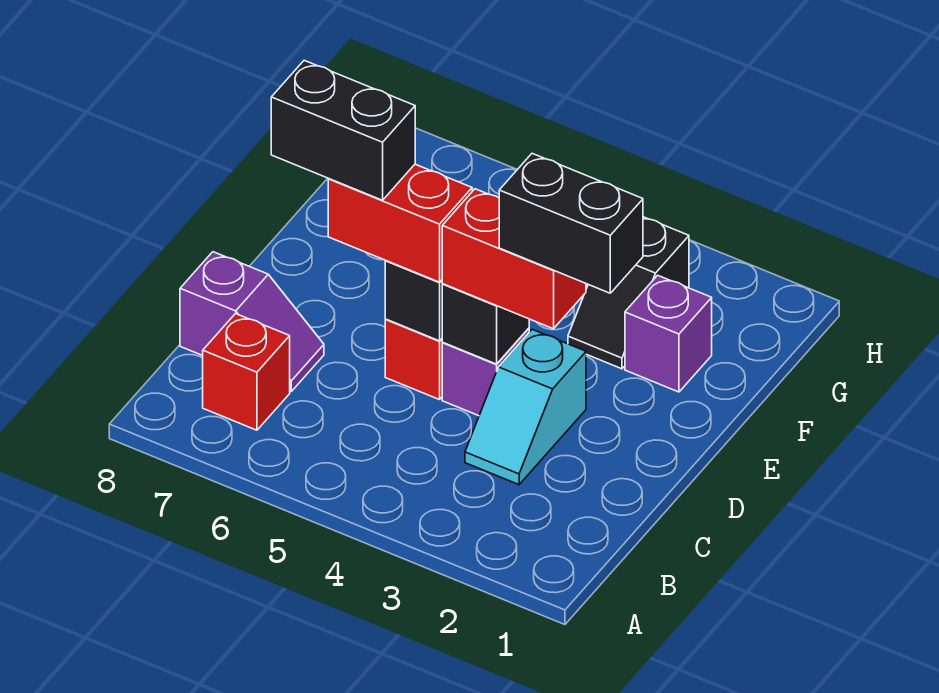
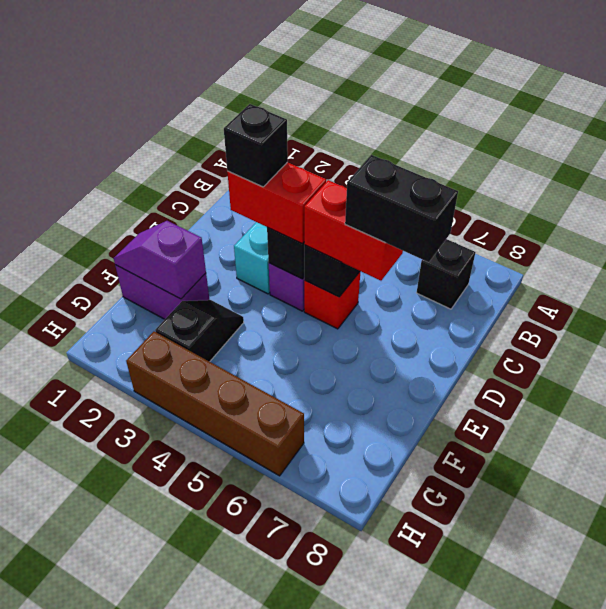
red 1x1 brick [203,314,290,430] -> black 1x1 brick [417,239,475,309]
purple 1x2 slope [180,252,324,391] -> purple 1x2 slope moved to [114,221,206,299]
black 1x2 brick [499,154,643,293] -> black 1x1 brick [224,104,288,187]
purple 1x1 brick [625,275,712,392] -> purple 1x2 brick [115,265,210,319]
none -> brown 1x4 brick [126,332,304,476]

